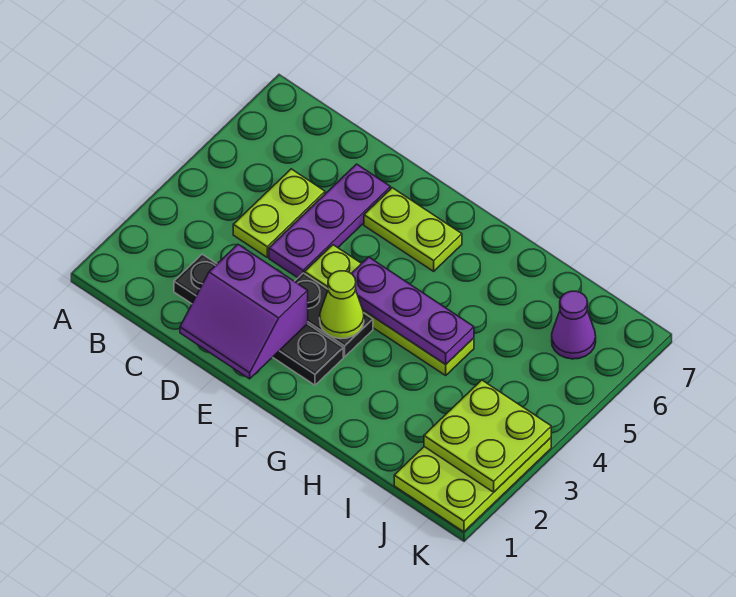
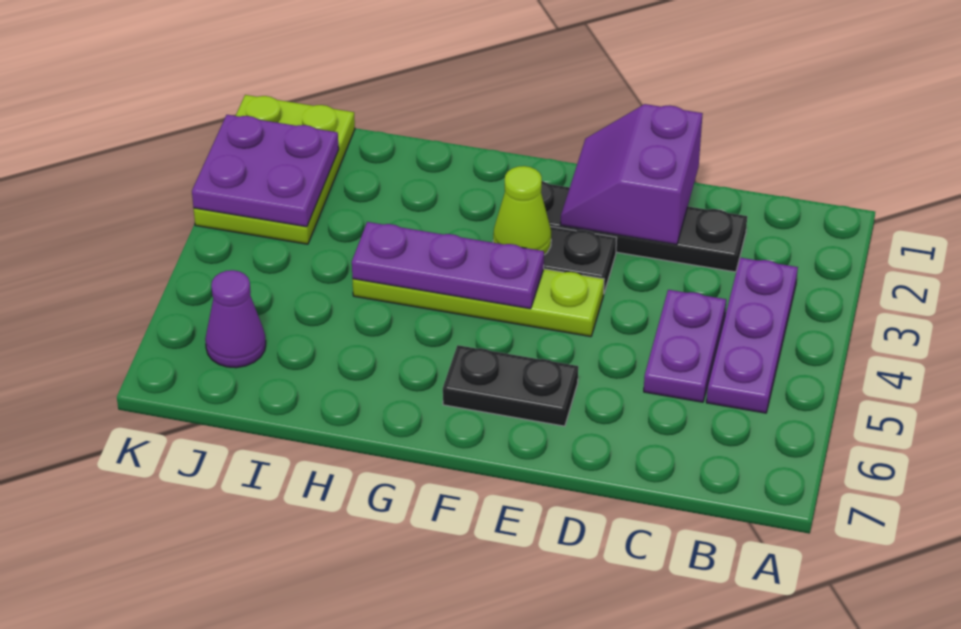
lime 1x2 plate [233,169,325,257] -> purple 1x2 plate [644,290,726,402]
purple 2x2 slope [180,245,308,379] -> purple 2x2 slope turned to [560,104,703,245]
purple 1x3 plate [269,164,391,278] -> purple 1x3 plate moved to [706,258,798,413]
lime 1x2 plate [364,188,462,271] -> black 1x2 plate [443,345,578,426]
lime 2x2 plate [424,380,551,492] -> purple 2x2 plate [192,115,339,227]

